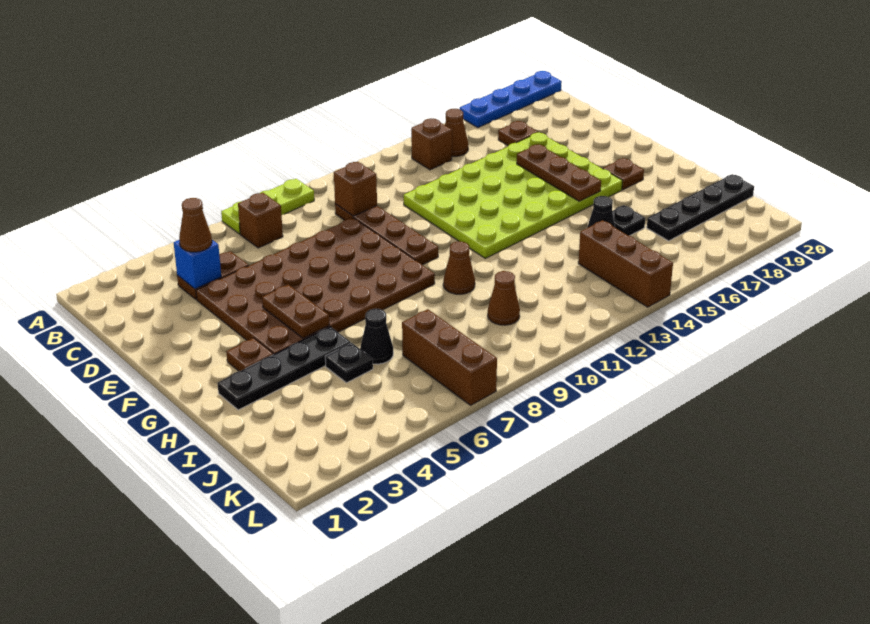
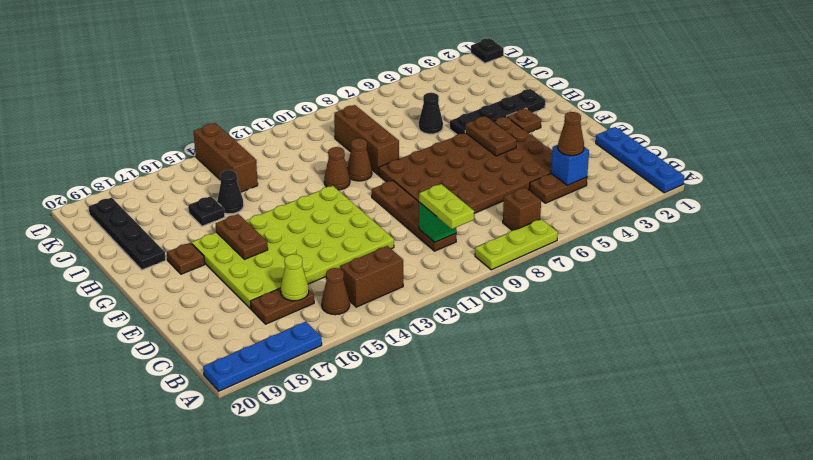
none -> blue 1x4 plate [596,127,684,193]
none -> lime 1x2 plate [419,184,474,229]
brown 1x1 brick [411,118,452,170] -> brown 1x2 brick [340,246,403,307]
brown 1x1 brick [334,161,377,216] -> green 1x1 brick [419,202,456,242]
none -> lime 1x1 cone [281,254,309,301]
brown 1x1 plate [498,121,538,146] -> brown 1x2 plate [250,288,314,324]
brown 1x3 plate [517,144,601,201] -> brown 1x2 plate [216,214,268,259]
black 1x1 plate [325,343,373,383] -> black 1x1 plate moved to [471,39,504,63]
brown 1x3 brick [402,309,497,405] -> brown 1x3 brick moved to [334,105,399,175]
brown 1x1 cone [488,271,520,325] -> brown 1x1 cone moved to [324,147,350,190]
black 1x4 plate [647,174,754,241] -> black 1x4 plate turned to [88,198,166,270]

